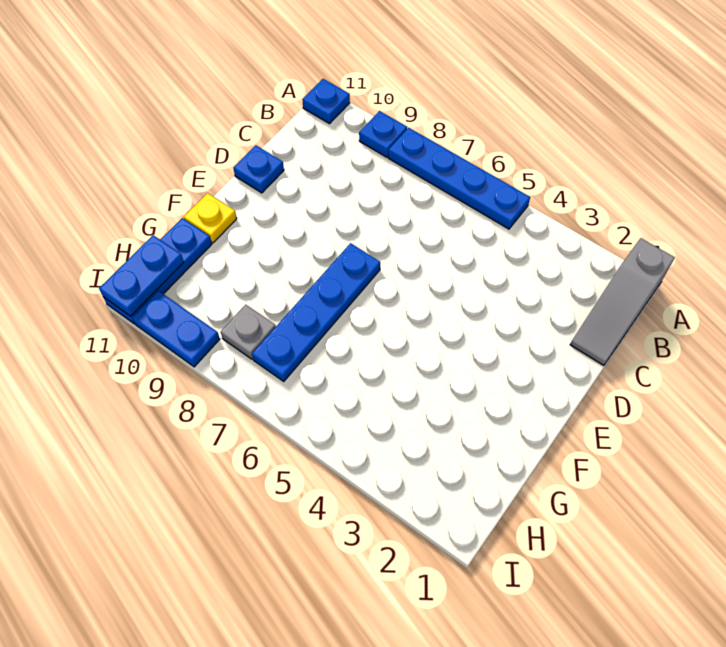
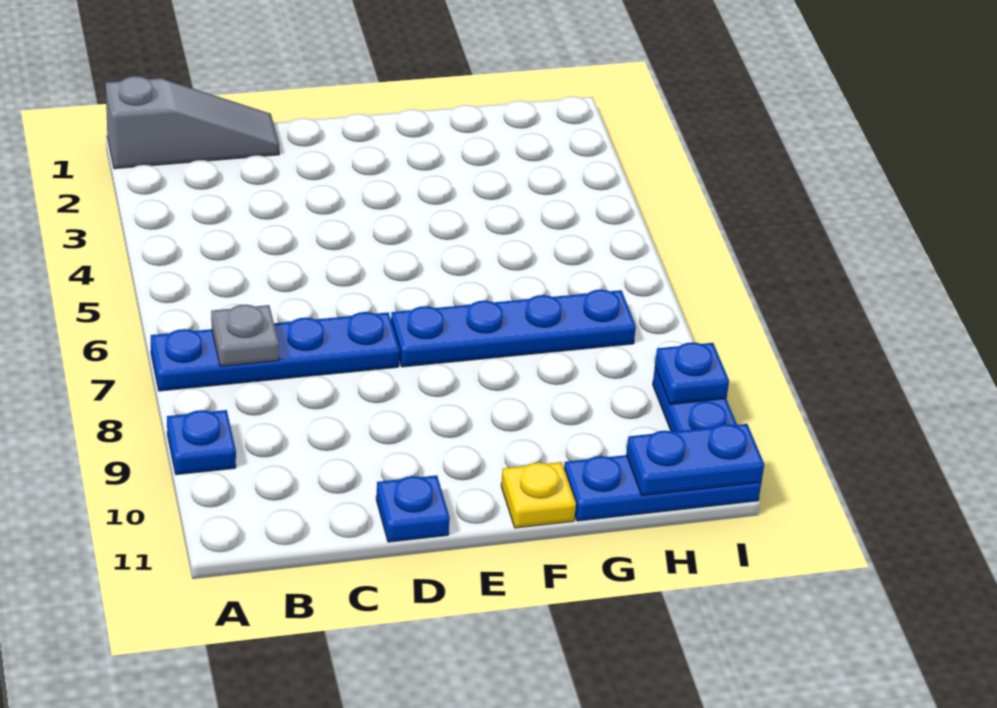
blue 1x4 plate [388,128,530,229] -> blue 1x4 plate turned to [151,312,400,391]
blue 1x1 plate [302,79,350,124] -> blue 1x1 plate moved to [655,342,729,405]
grey 1x1 plate [221,305,276,359] -> grey 1x1 plate moved to [211,304,279,366]

